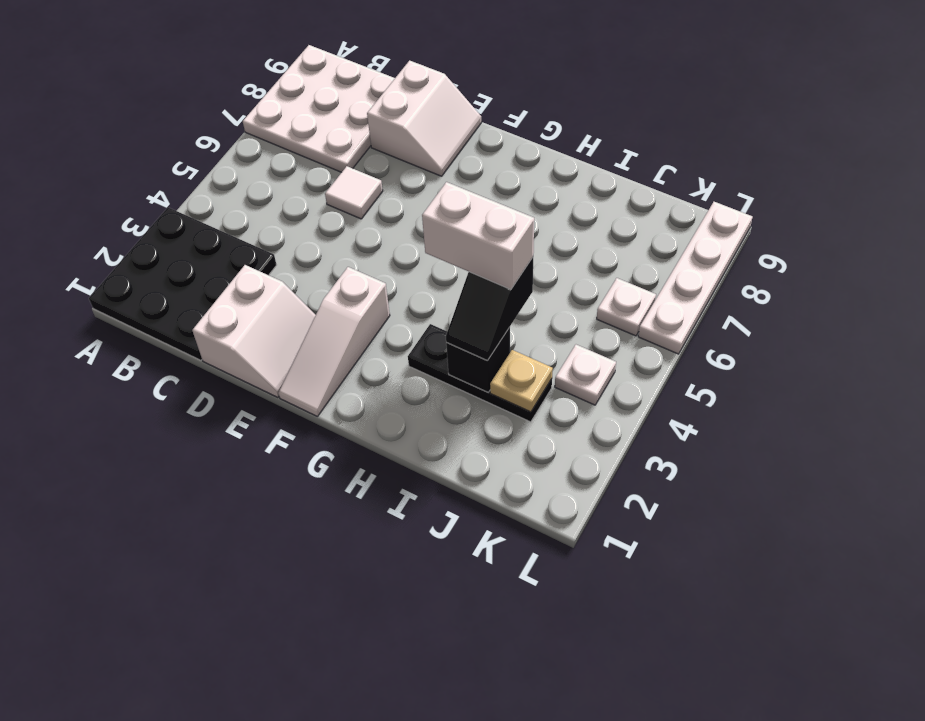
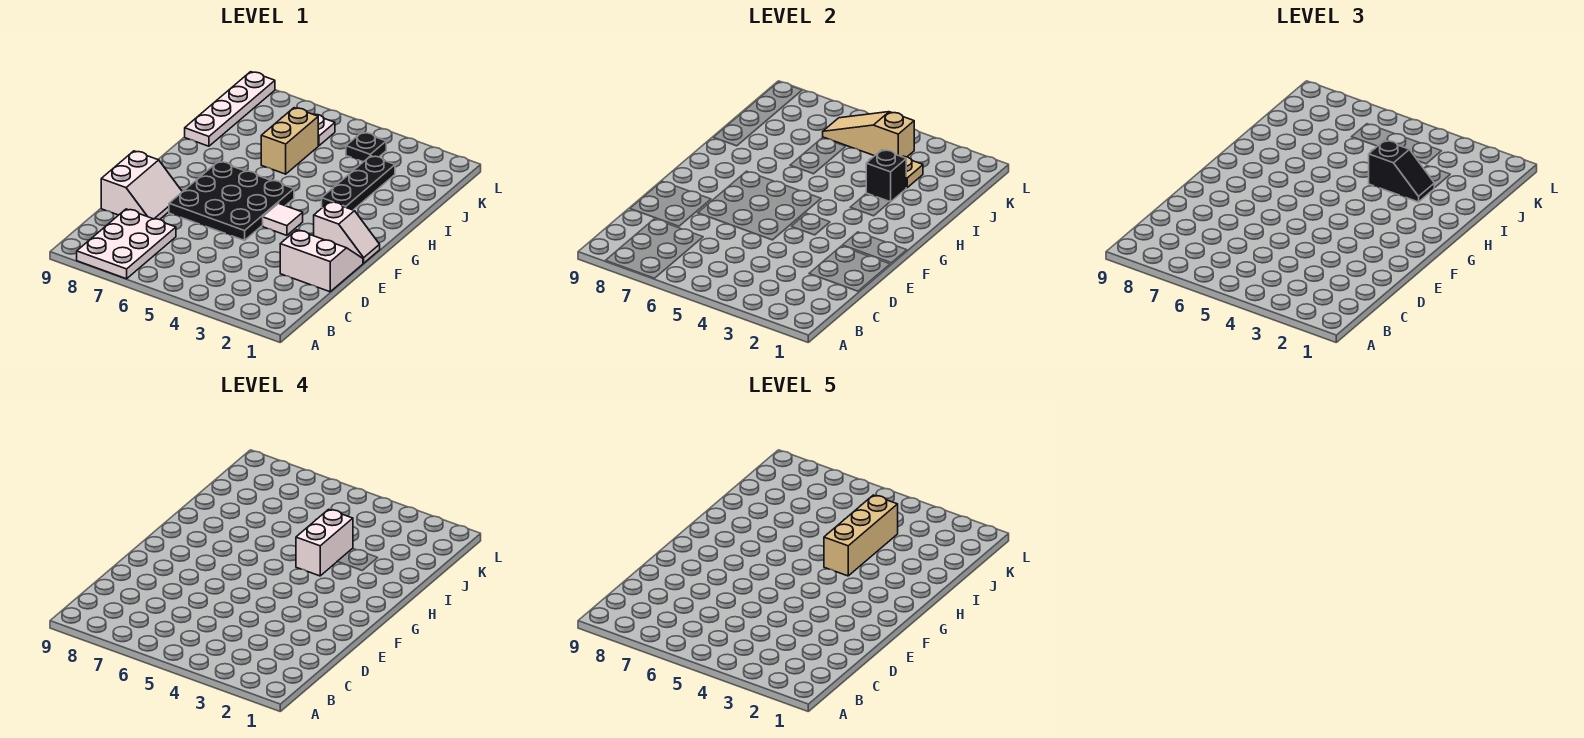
black 3x3 plate [89,207,276,360] -> black 3x3 plate moved to [169,161,294,240]
white 3x3 plate [243,45,395,172] -> white 2x3 plate [77,209,176,279]
white 1x1 tile [325,166,383,219] -> white 1x1 tile moved to [263,203,303,235]
white 2x2 slope [367,61,482,176] -> white 2x2 slope turned to [101,151,182,220]
white 1x3 slope [278,267,390,416] -> white 1x2 slope [314,202,380,263]
none -> tan 1x3 brick [824,495,898,576]
none -> tan 1x2 brick [261,108,318,174]
white 1x1 plate [555,345,616,405] -> black 1x1 plate [346,132,386,162]
none -> tan 1x3 slope [823,112,914,157]
white 1x4 plate [638,202,752,354] -> white 1x4 plate turned to [185,72,275,146]

